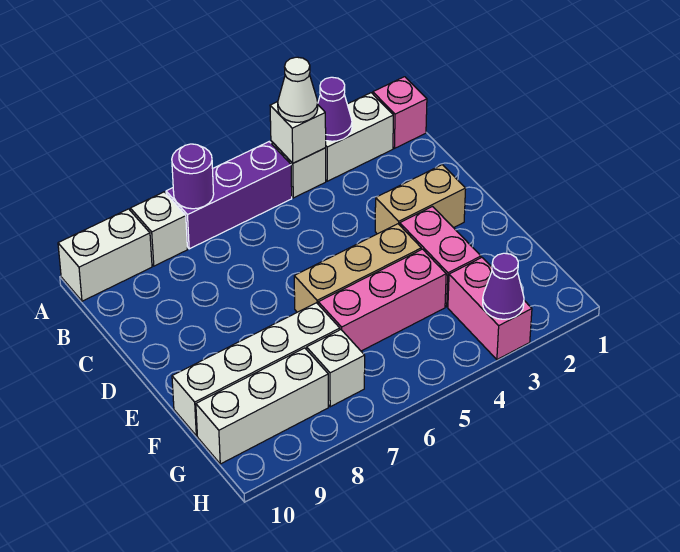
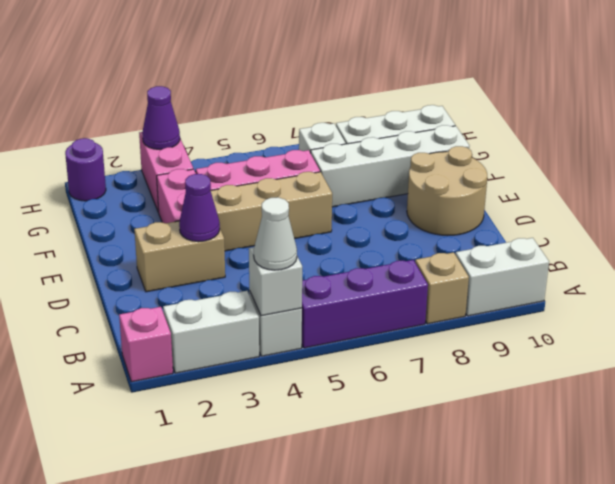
purple 1x1 cone [318,77,352,141] -> purple 1x1 cone moved to [179,174,220,242]
purple 1x1 round brick [172,144,214,209] -> purple 1x1 round brick moved to [65,138,106,201]
white 1x1 brick [130,192,188,266] -> tan 1x1 brick [415,252,469,324]
none -> tan 2x2 round brick [407,146,487,236]

